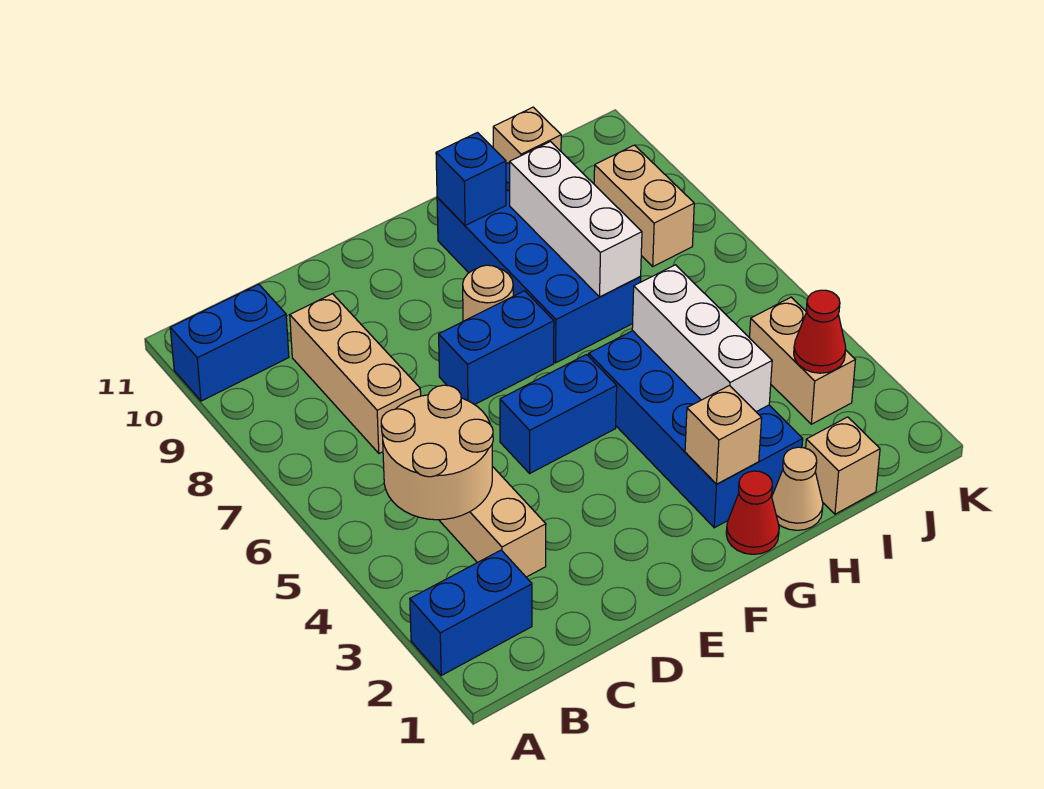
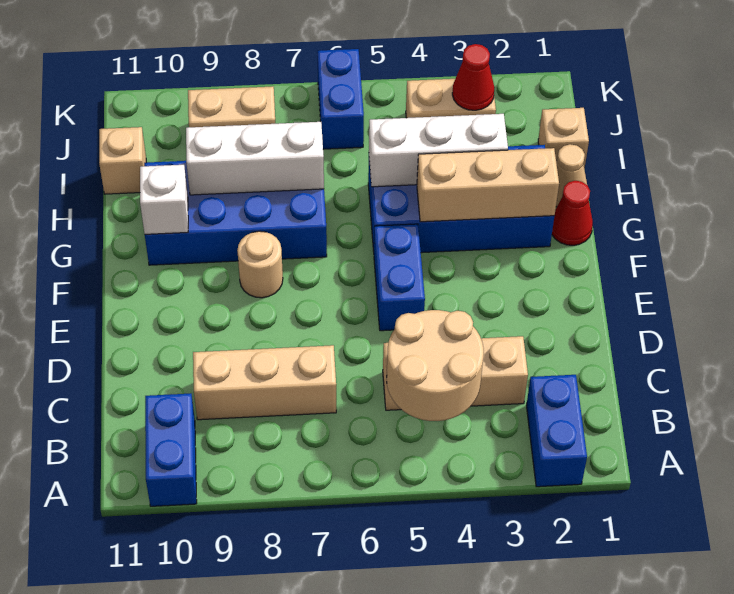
blue 1x2 brick [439,291,554,405] -> blue 1x2 brick moved to [318,49,364,149]
tan 1x1 brick [685,386,762,484] -> tan 1x3 brick [417,148,559,222]
blue 1x1 brick [436,133,506,226] -> white 1x1 brick [140,165,188,234]

